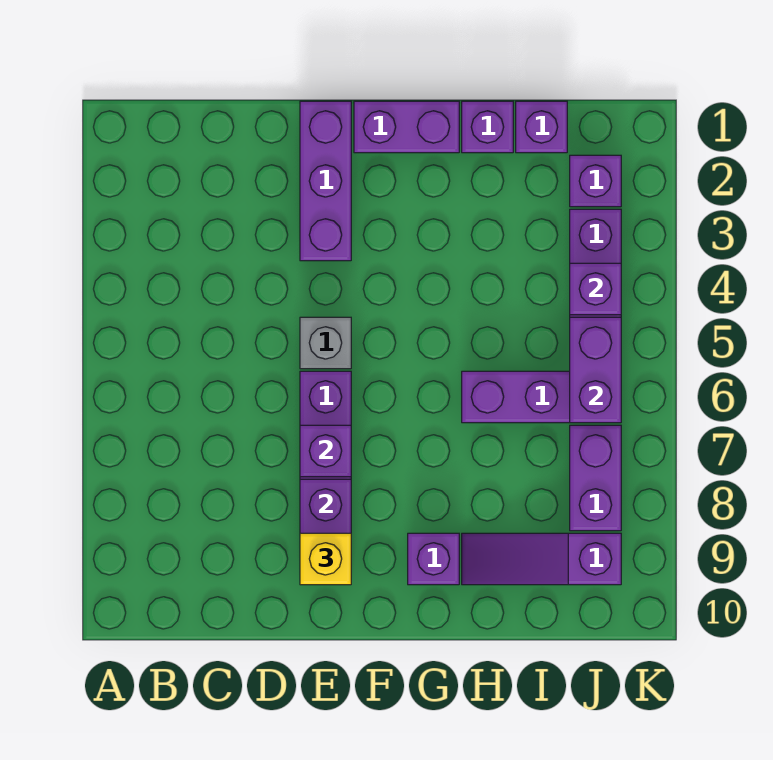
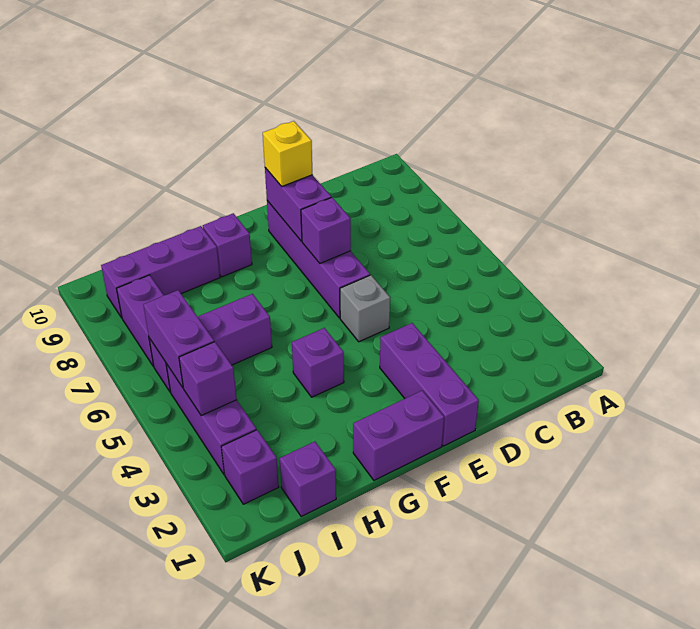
purple 1x1 brick [462,101,513,153] -> purple 1x1 brick moved to [292,328,344,397]
purple 1x3 slope [462,533,621,585] -> purple 1x3 brick [101,226,220,318]

